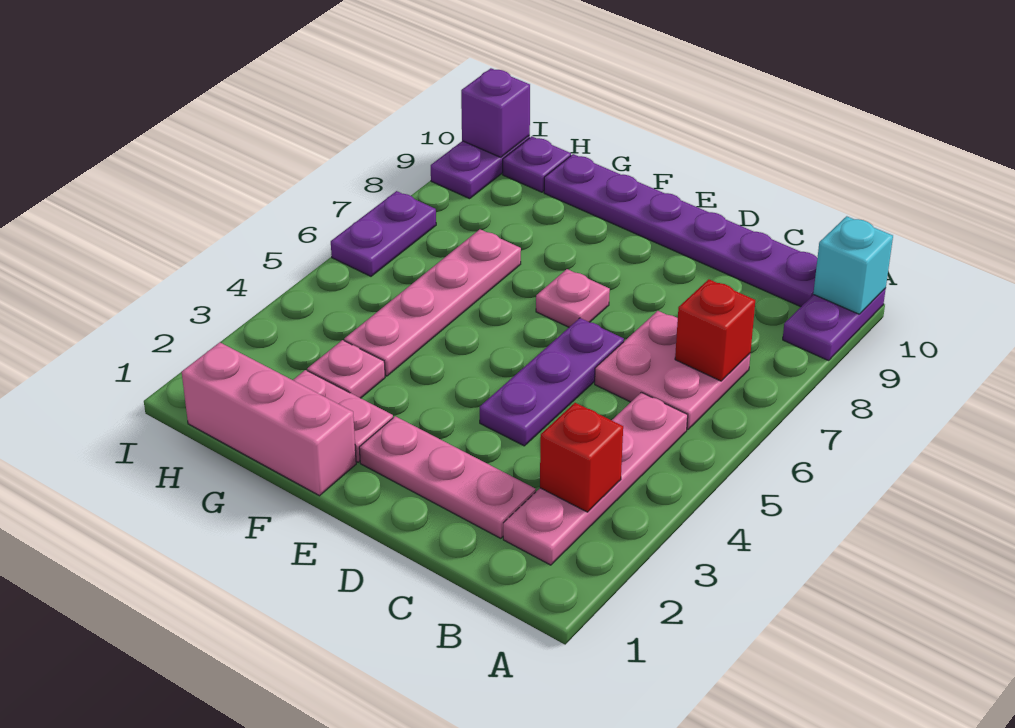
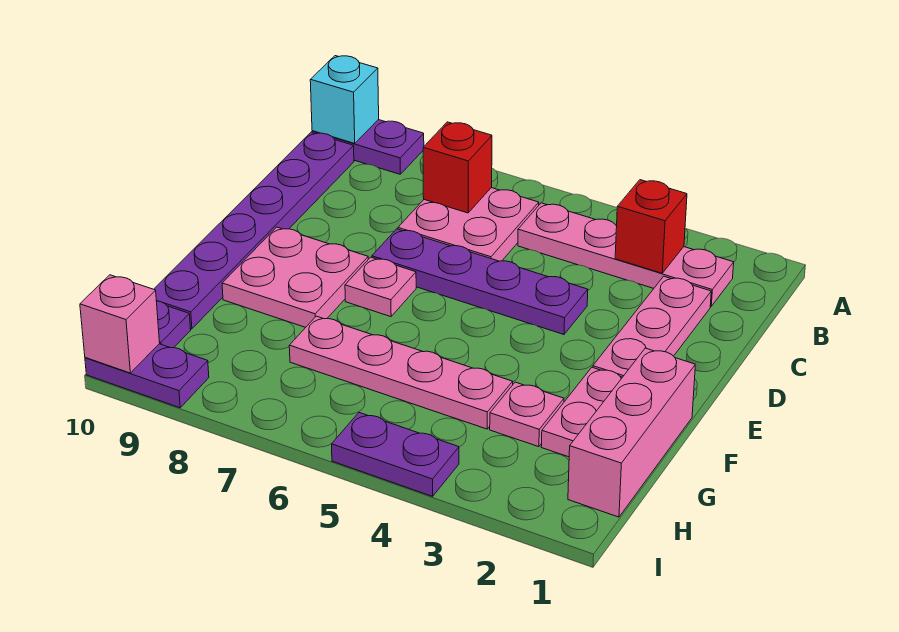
purple 1x3 plate [480,318,624,446] -> purple 1x4 plate [372,229,588,334]
none -> pink 2x2 plate [222,227,368,327]
purple 1x2 plate [331,191,436,276] -> purple 1x2 plate moved to [332,413,459,496]
purple 1x1 brick [461,68,530,157] -> pink 1x1 brick [80,275,160,373]

